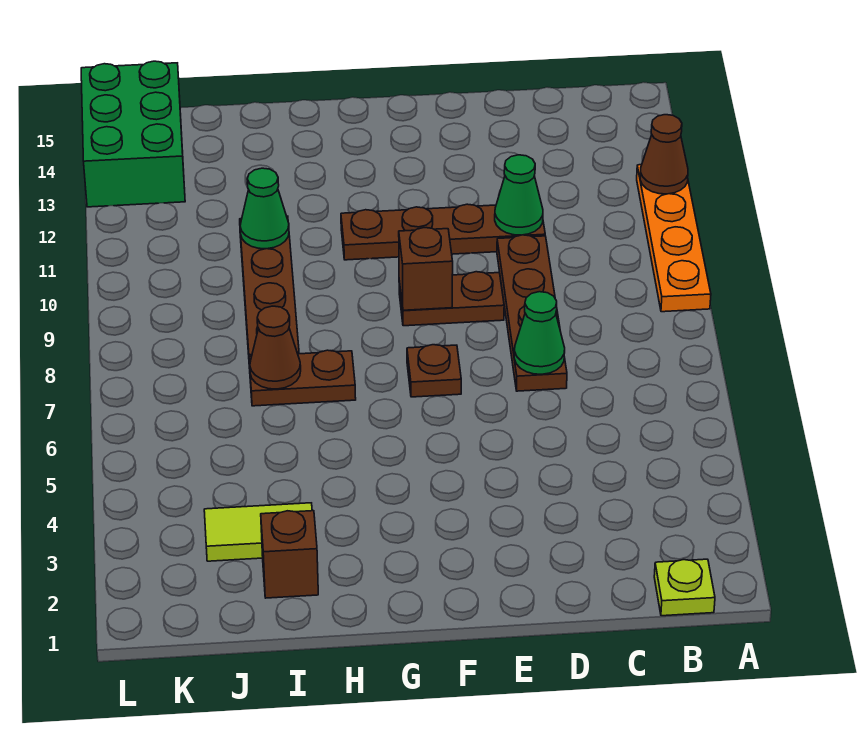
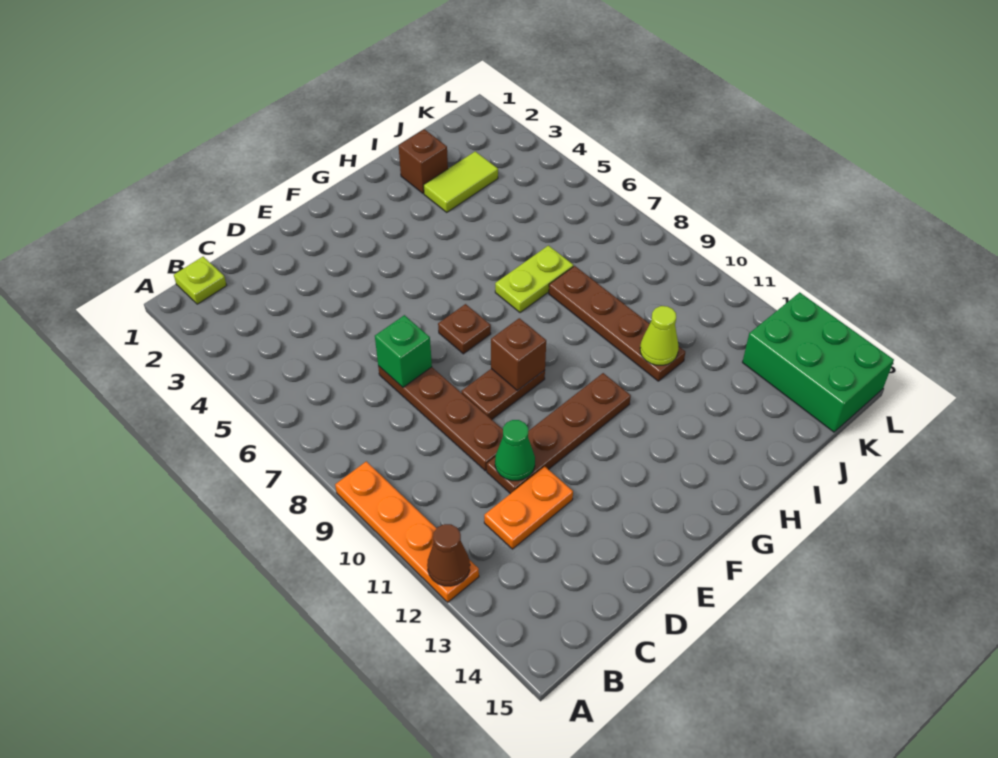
none -> orange 1x2 plate [484,467,573,549]
green 1x1 cone [514,292,565,374] -> green 1x1 brick [375,315,432,387]
brown 1x2 plate [249,350,356,406] -> lime 1x2 plate [495,246,573,313]
brown 1x1 cone [250,306,301,389] -> none
green 1x1 cone [240,168,289,249] -> lime 1x1 cone [640,306,679,365]

